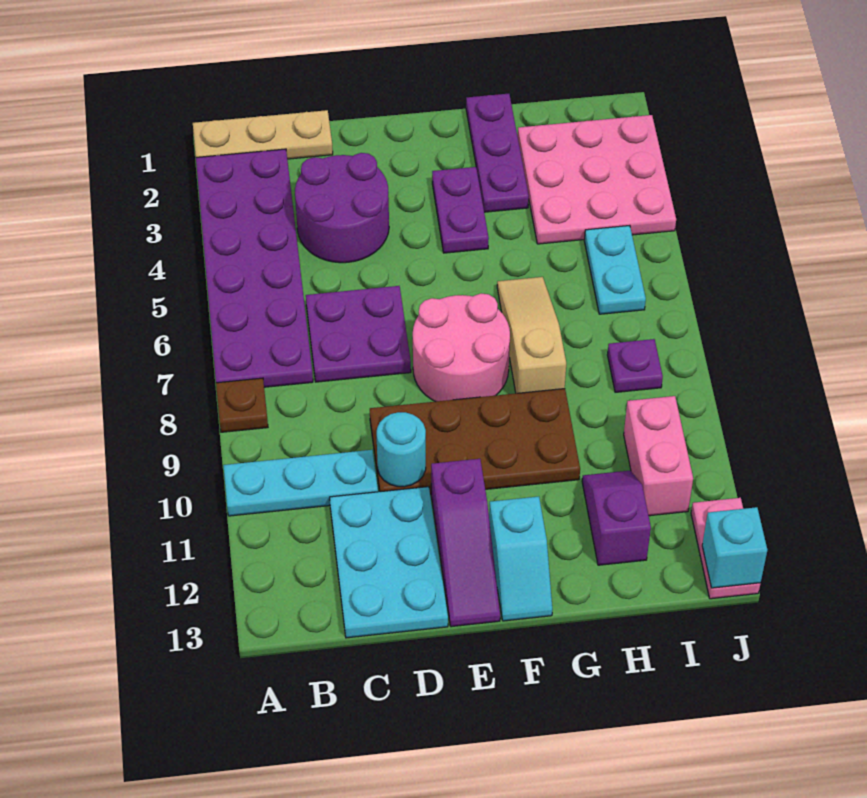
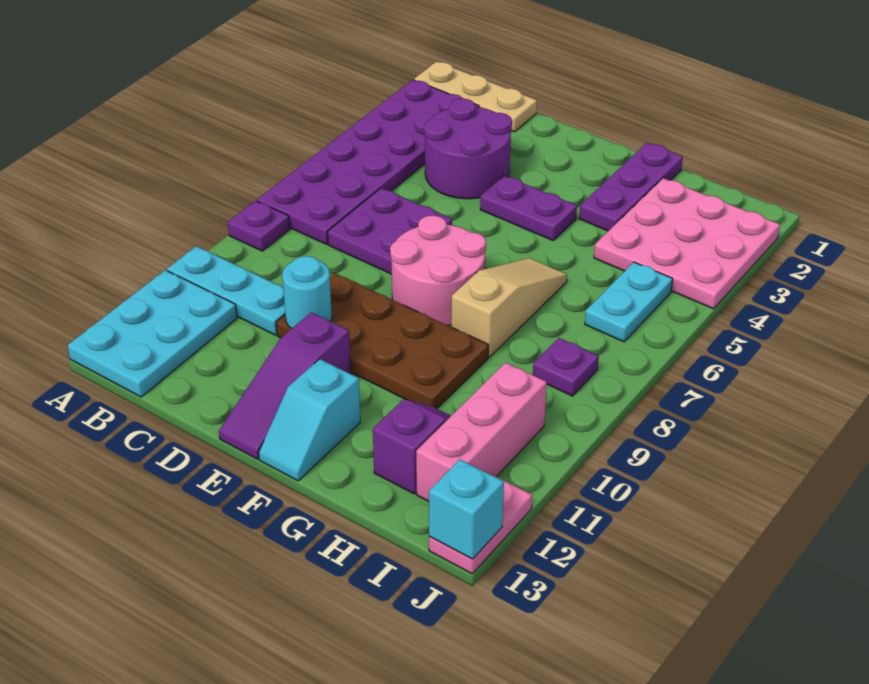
brown 1x1 plate [216,378,268,432] -> purple 1x1 plate [228,201,290,251]
cyan 2x3 plate [330,487,448,638] -> cyan 2x3 plate moved to [68,270,237,397]
purple 1x2 plate [432,167,489,253] -> purple 1x2 plate turned to [480,176,577,240]
pink 1x2 brick [624,396,693,516] -> pink 1x3 brick [416,363,547,501]

